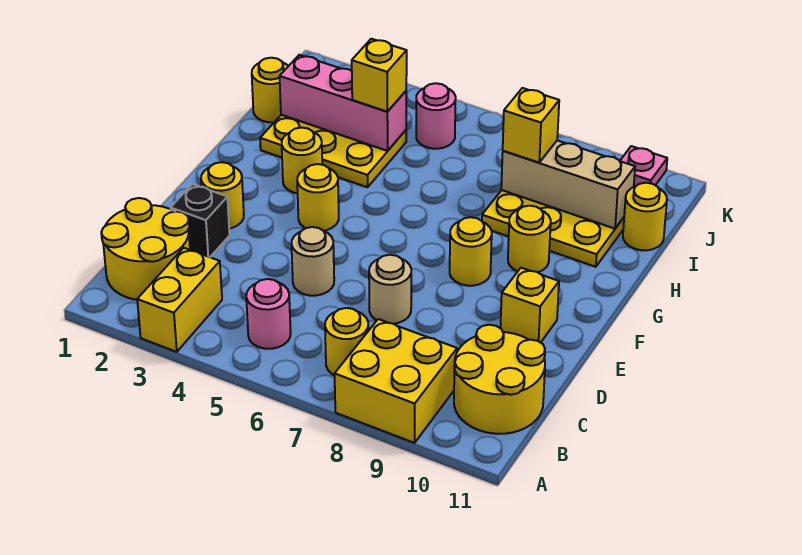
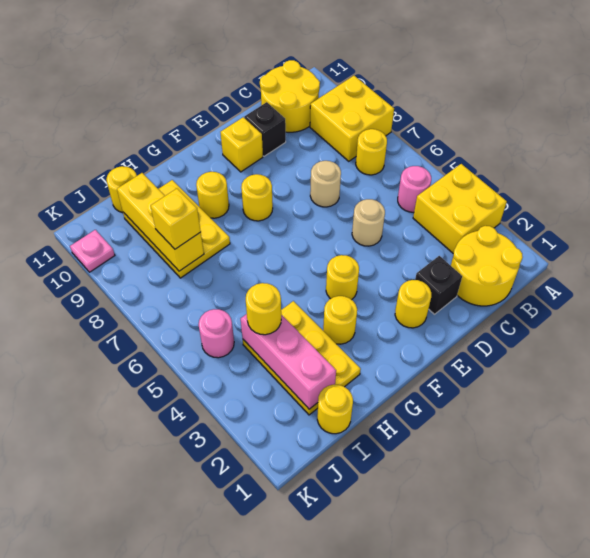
yellow 1x2 brick [137,248,222,352] -> yellow 2x2 brick [413,164,507,253]
none -> black 1x1 brick [244,102,286,156]
yellow 1x1 brick [352,39,407,112] -> yellow 1x1 round brick [246,283,281,335]
tan 1x3 brick [501,140,635,229] -> yellow 1x3 brick [117,173,204,271]

